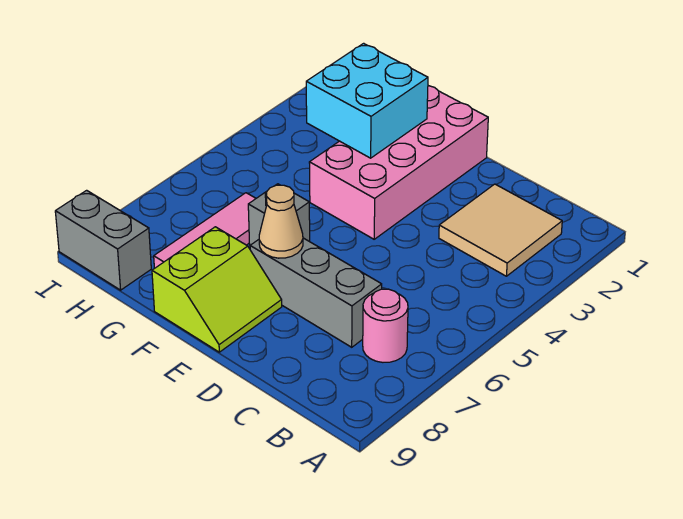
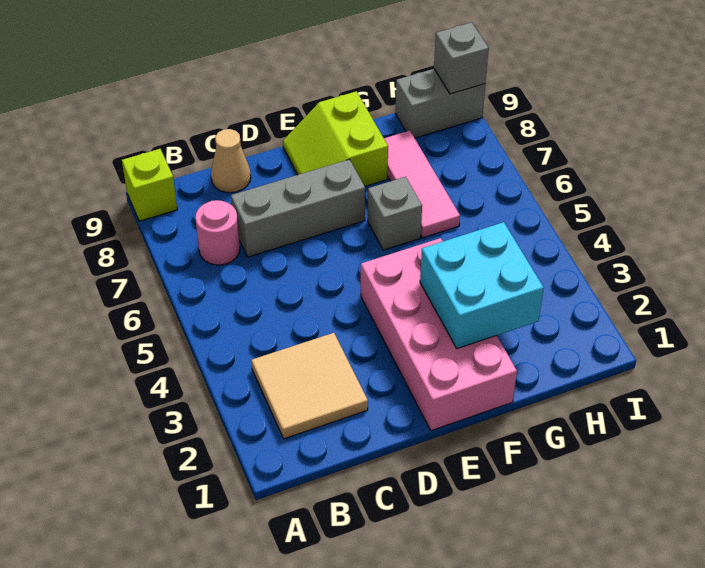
none -> lime 1x1 brick [122,149,177,221]
tan 1x1 cone [259,185,303,258] -> tan 1x1 cone moved to [211,129,251,193]
none -> grey 1x1 brick [434,22,489,94]

